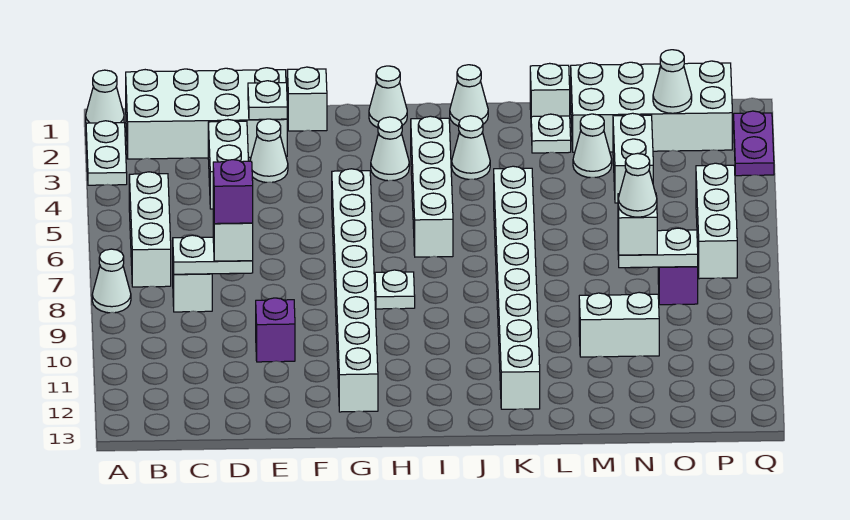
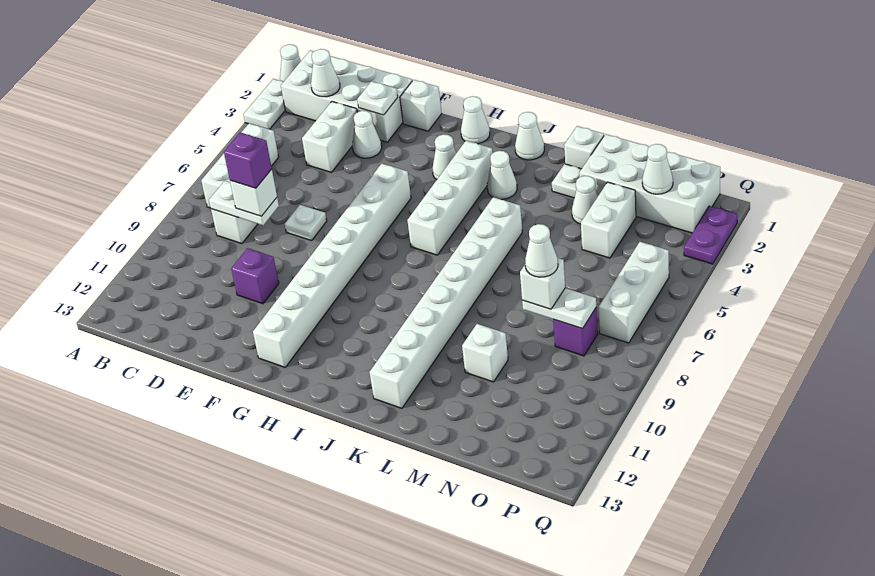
white 1x1 cone [92,249,131,313] -> white 1x1 cone moved to [311,49,340,97]
white 1x1 plate [375,270,415,309] -> white 1x1 plate moved to [285,205,327,241]
white 1x2 brick [579,292,659,357] -> white 1x1 brick [462,324,508,382]

